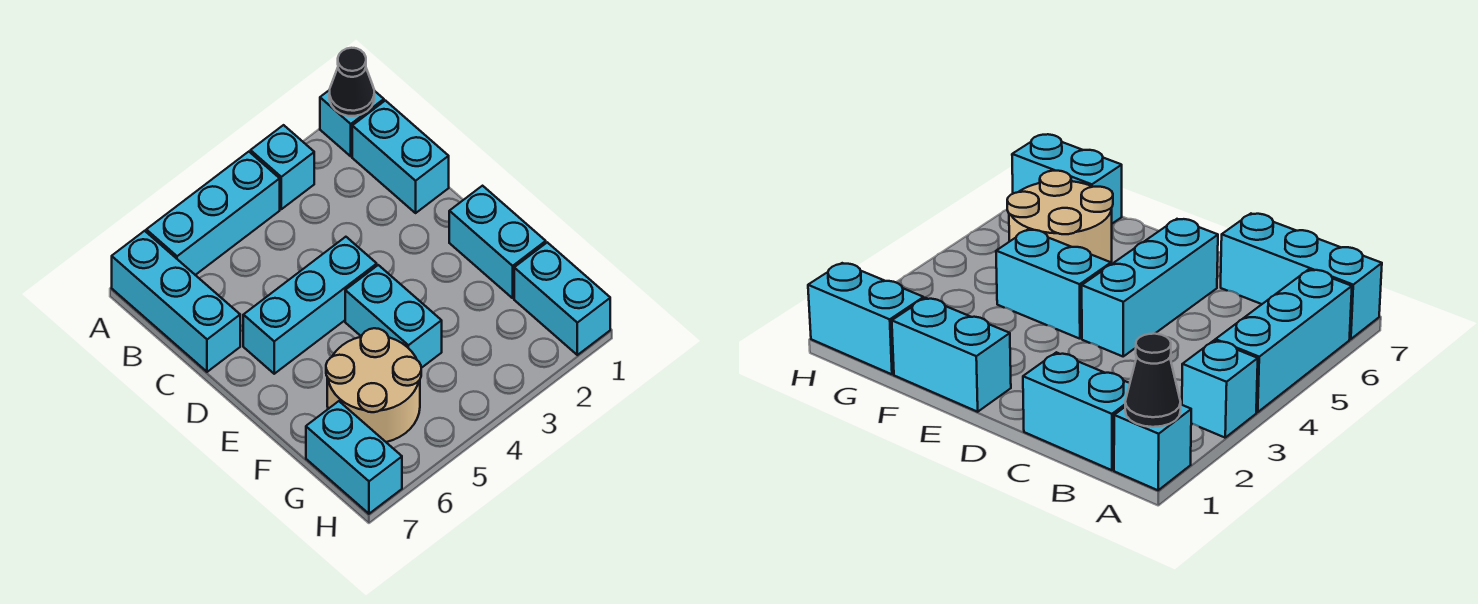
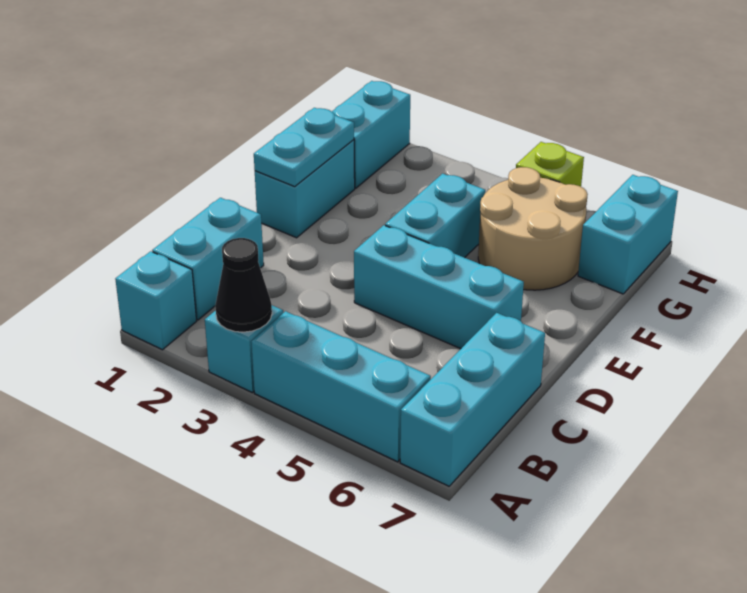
black 1x1 cone [329,48,374,116] -> black 1x1 cone moved to [215,238,272,332]
none -> cyan 1x2 plate [254,108,354,187]
none -> lime 1x1 brick [516,142,584,187]

